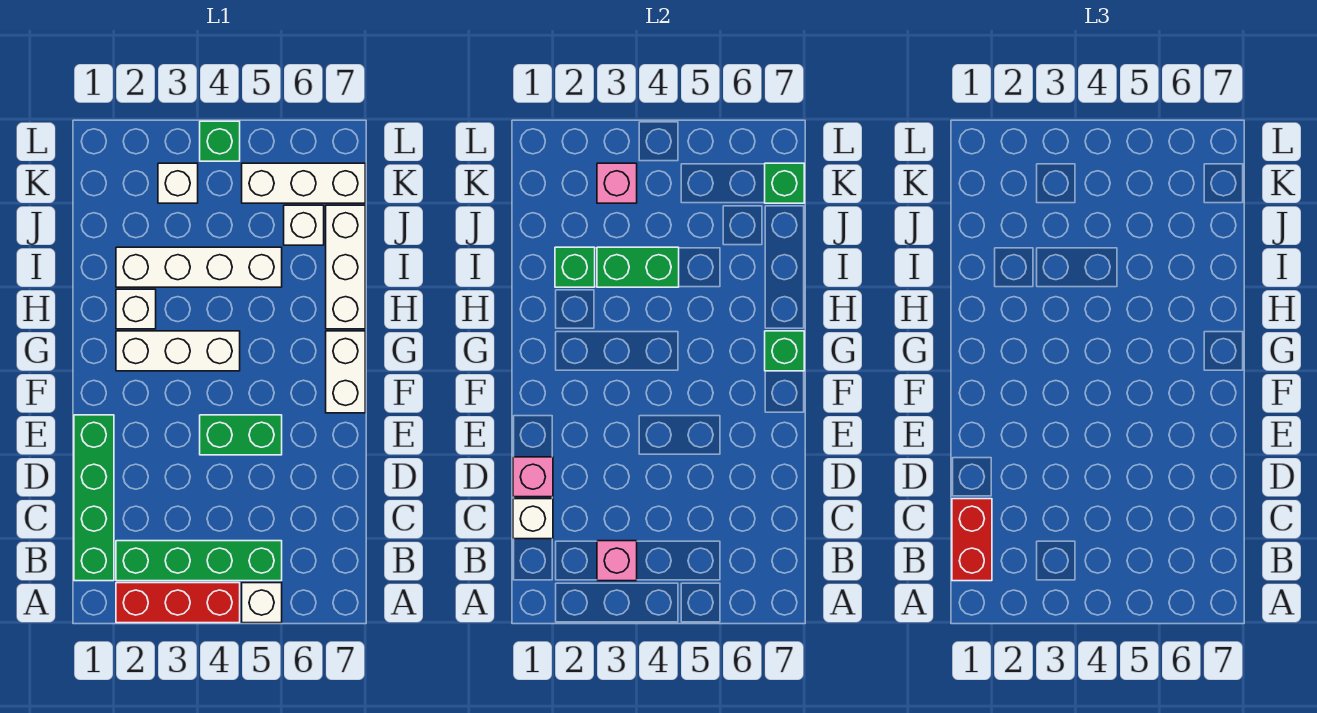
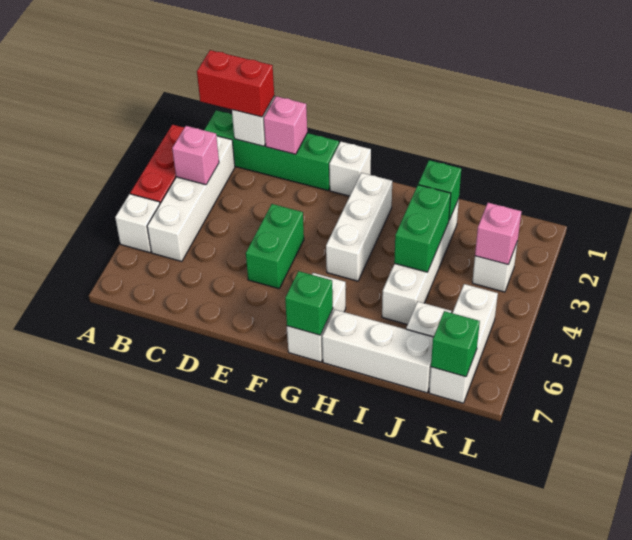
green 1x4 brick [116,541,282,581] -> white 1x4 brick [147,136,235,262]
white 1x2 brick [326,331,365,413] -> white 1x2 brick turned to [287,273,346,362]
white 1x1 brick [116,289,156,329] -> white 1x1 brick moved to [329,142,371,196]
green 1x1 brick [200,121,240,161] -> none

